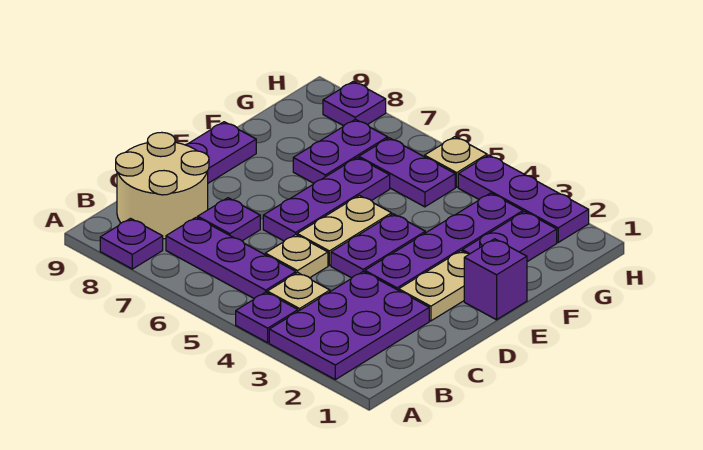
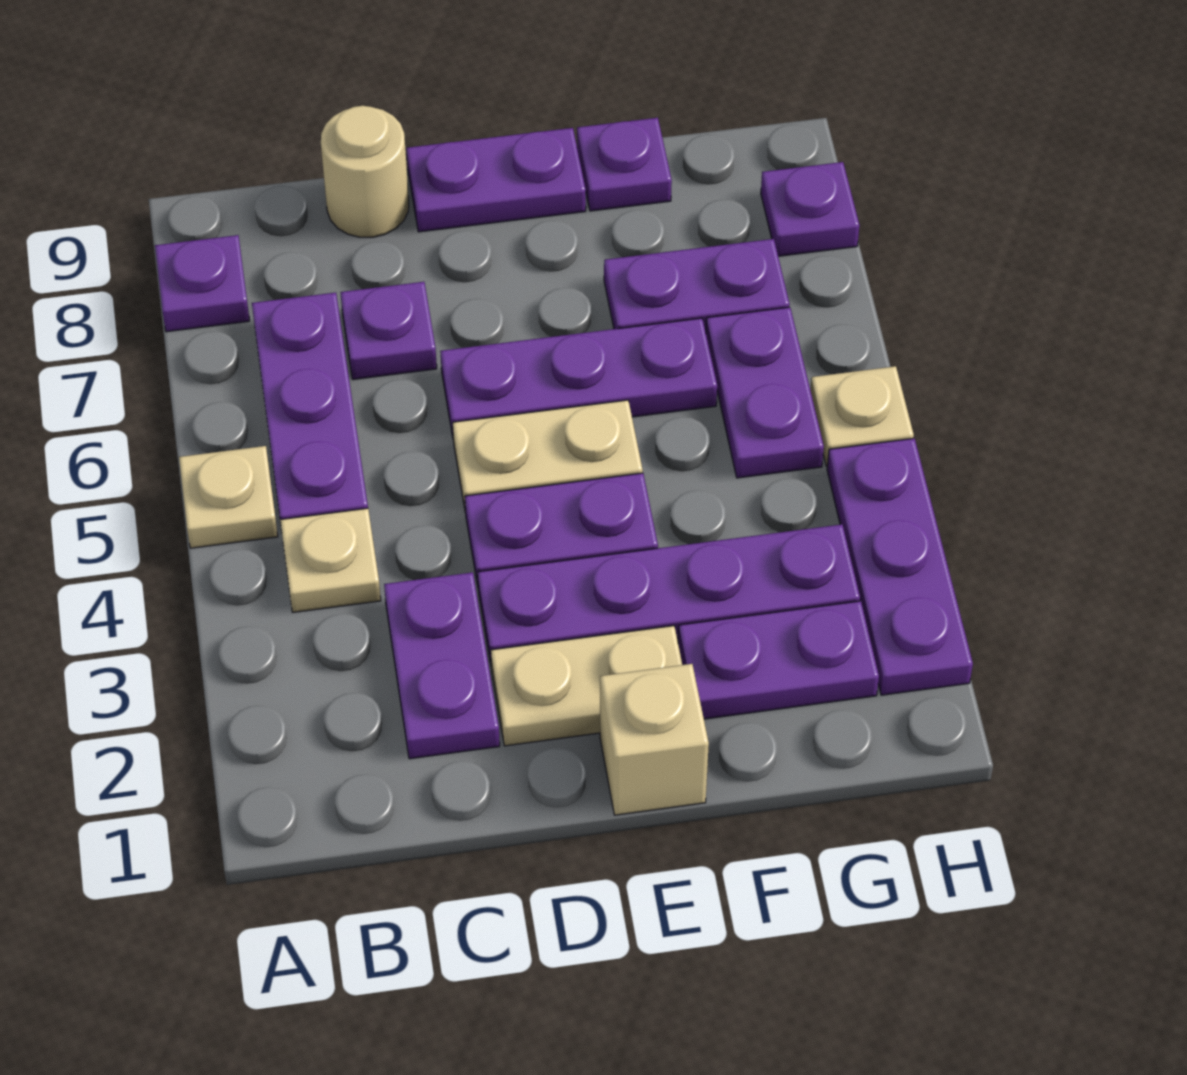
purple 2x3 plate [269,271,429,380] -> purple 1x2 plate [384,572,500,759]
purple 1x1 plate [236,292,298,343] -> purple 1x1 plate moved to [577,118,672,211]
tan 2x2 round brick [116,132,209,239] -> tan 1x1 round brick [321,106,409,237]
tan 1x1 plate [265,235,328,278] -> tan 1x1 plate moved to [179,446,278,548]
purple 1x1 brick [464,239,527,320] -> tan 1x1 brick [600,664,709,815]

